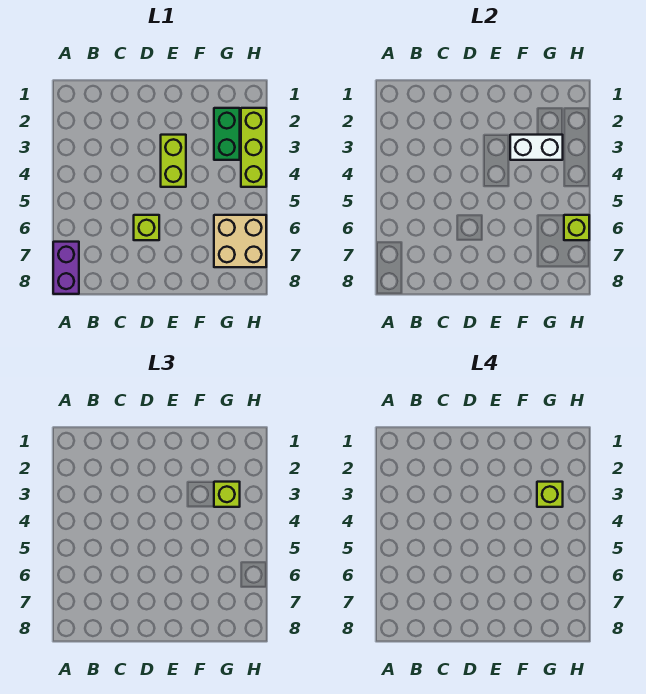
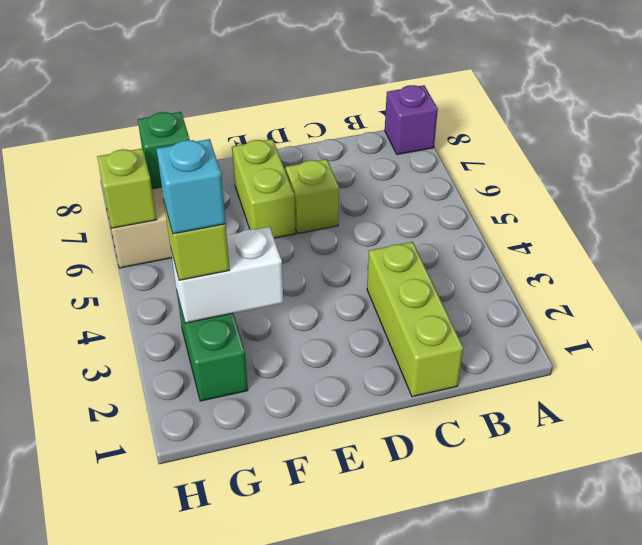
purple 1x2 brick [53,242,79,294] -> purple 1x1 brick [385,85,438,155]
lime 1x2 brick [161,135,186,187] -> lime 1x2 brick moved to [232,139,295,238]
lime 1x1 brick [537,482,563,507] -> cyan 1x1 brick [157,139,226,234]
none -> green 1x1 brick [138,112,190,189]
lime 1x3 brick [241,108,266,187] -> lime 1x3 brick moved to [367,242,463,397]

